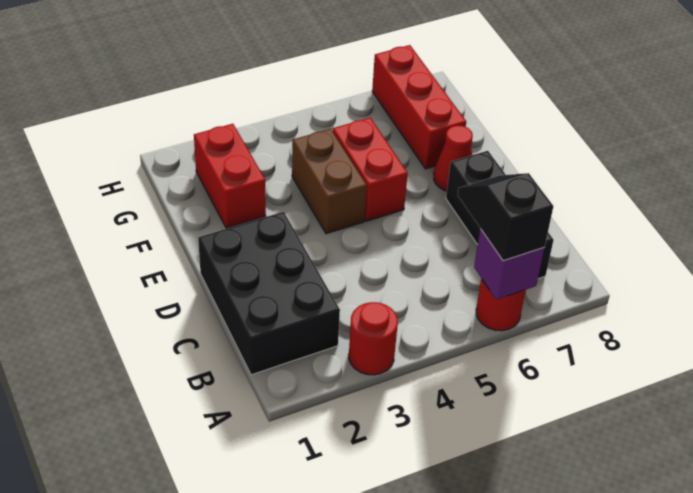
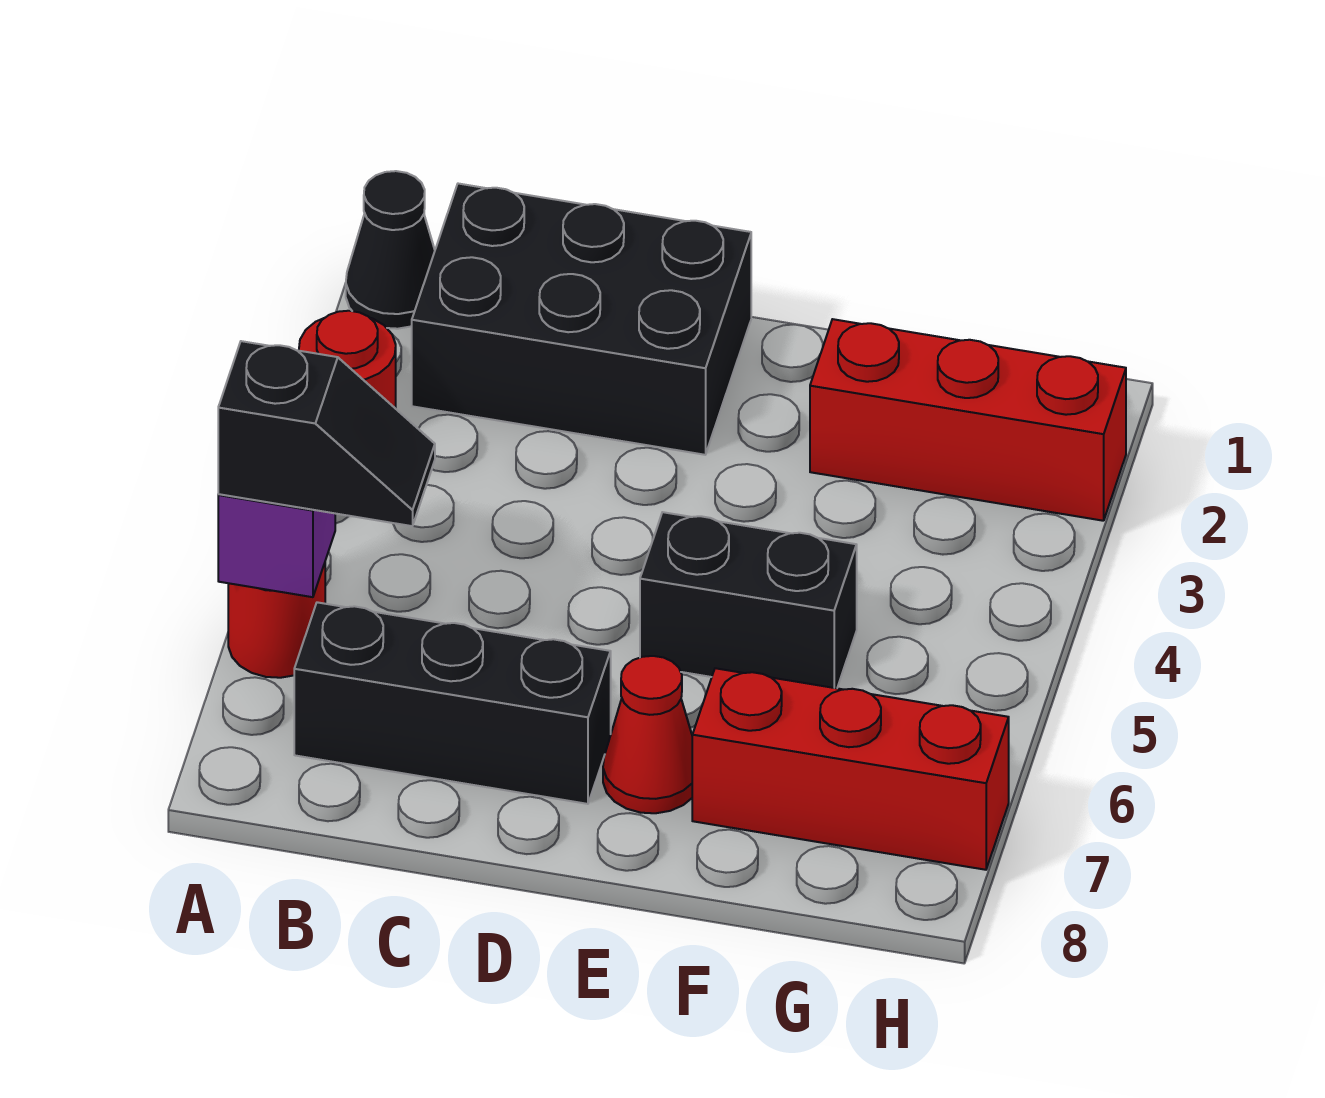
none -> black 1x1 cone [346,171,435,329]
brown 1x2 brick [292,129,367,234] -> none
red 1x2 brick [333,118,408,221] -> black 1x2 brick [640,512,857,688]
red 1x2 brick [194,124,266,228] -> red 1x3 brick [810,319,1126,521]

